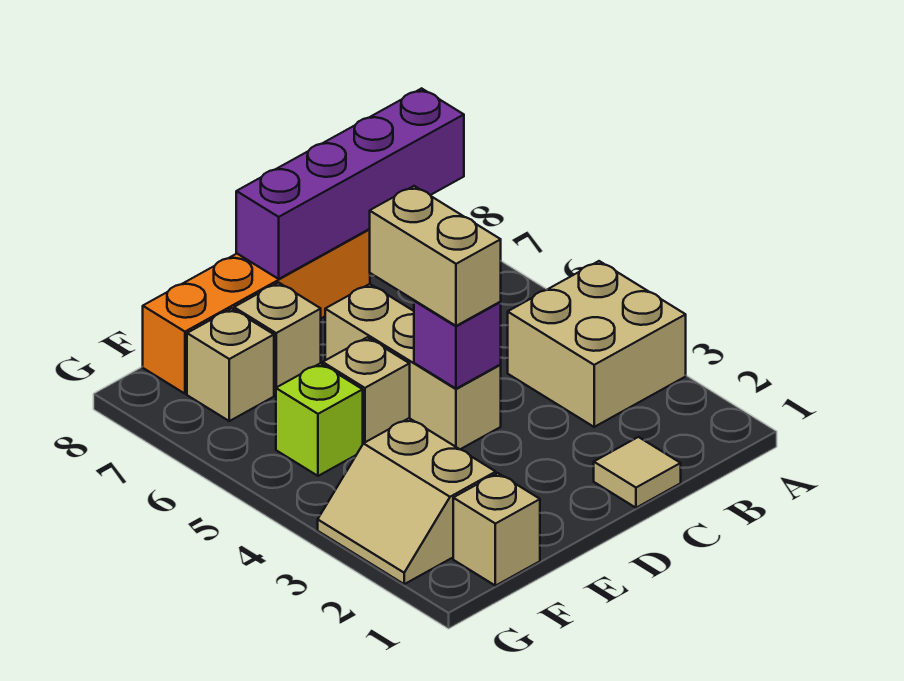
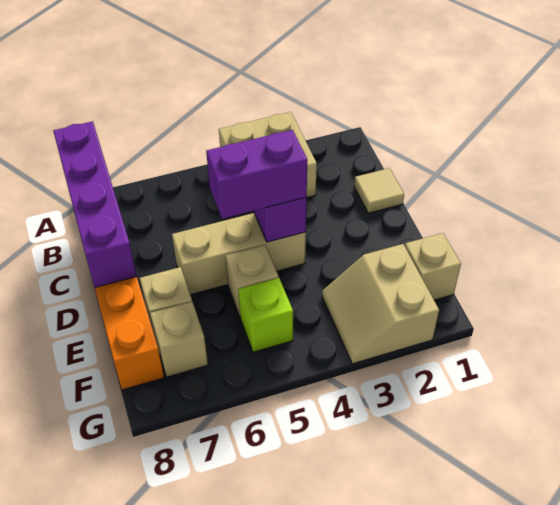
tan 1x2 brick [370,186,501,326] -> purple 1x2 brick [206,130,307,219]
tan 2x2 slope [318,418,496,584] -> tan 2x2 slope turned to [322,244,439,364]

